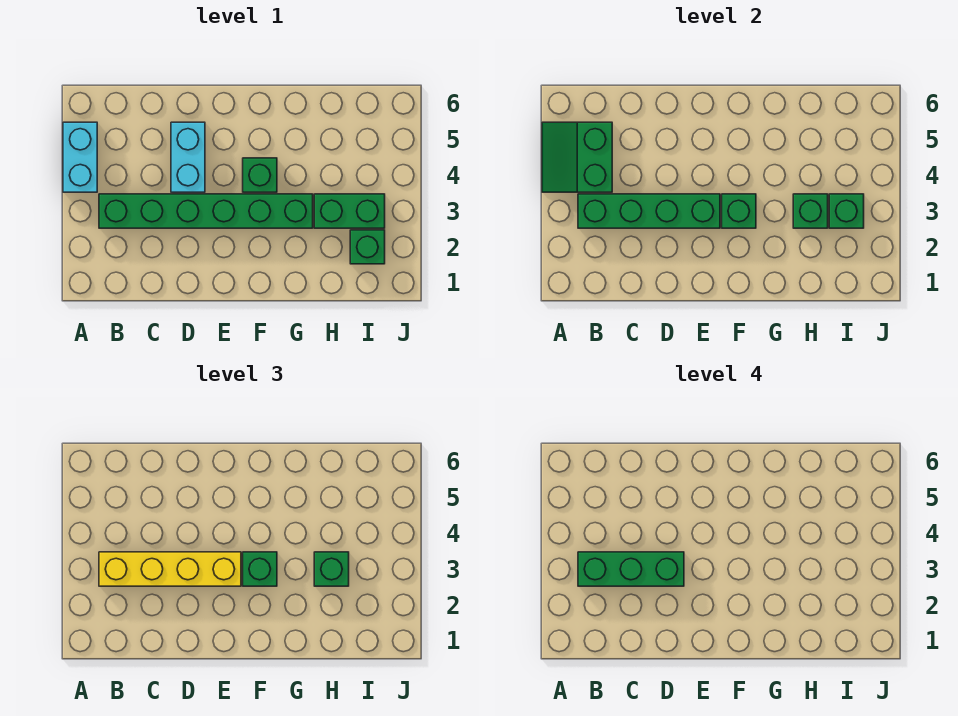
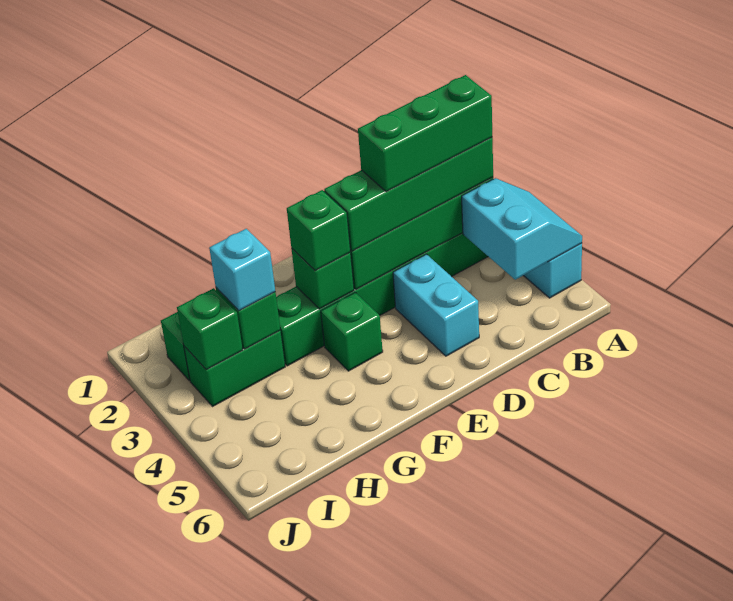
green 2x2 slope [542,122,612,192] -> cyan 2x2 slope [462,178,582,280]
yellow 1x4 brick [99,552,241,586] -> green 1x4 brick [324,138,493,251]
green 1x1 brick [314,552,349,586] -> cyan 1x1 brick [209,229,275,311]

